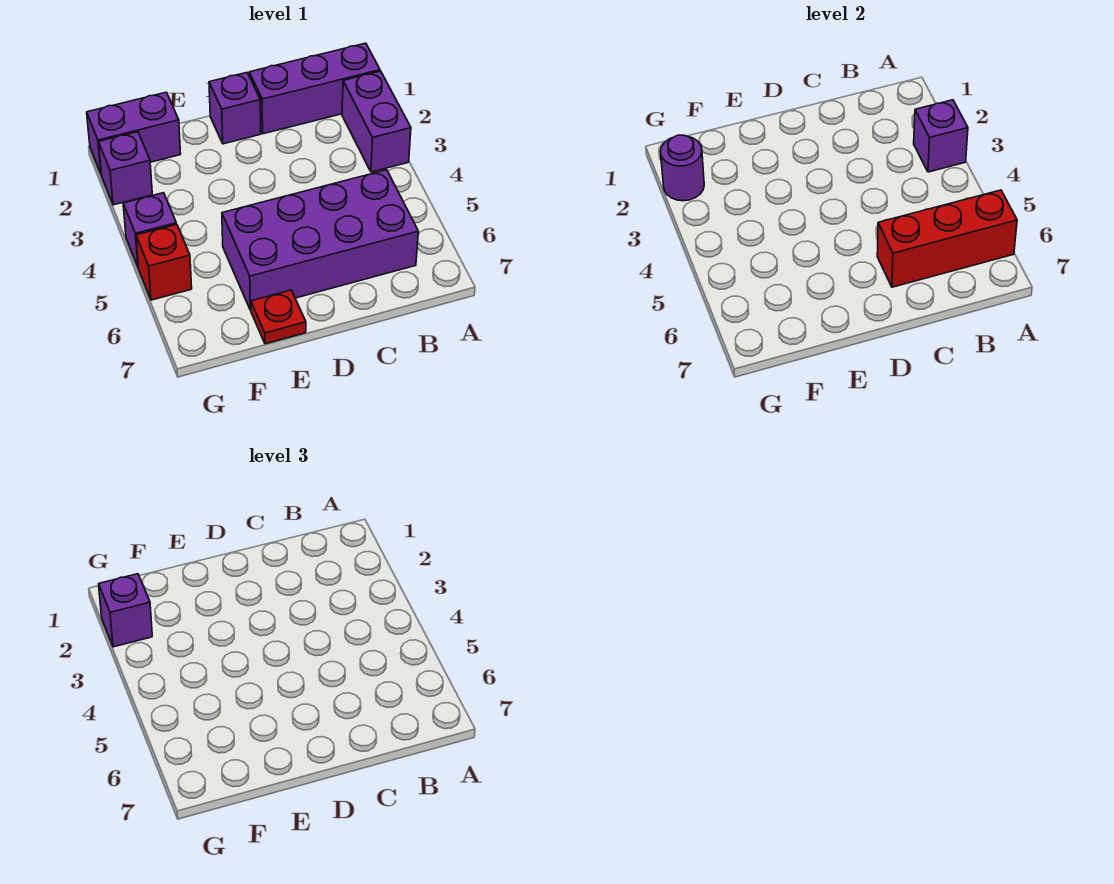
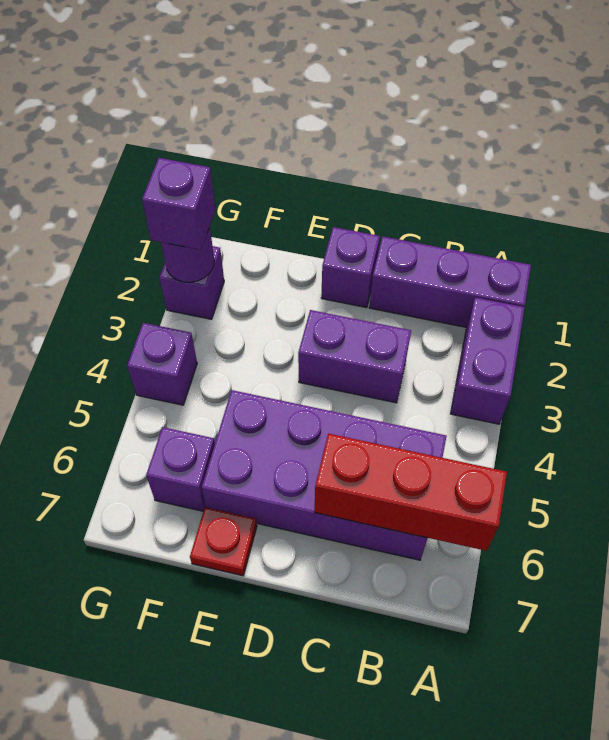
purple 1x1 brick [914,100,968,172] -> purple 1x1 brick moved to [146,427,215,511]
purple 1x2 brick [87,92,181,173] -> purple 1x2 brick moved to [298,310,411,403]
red 1x1 brick [136,224,192,300] -> none

